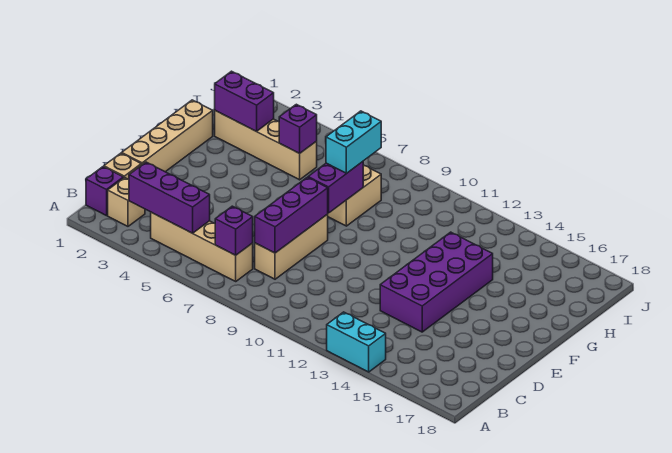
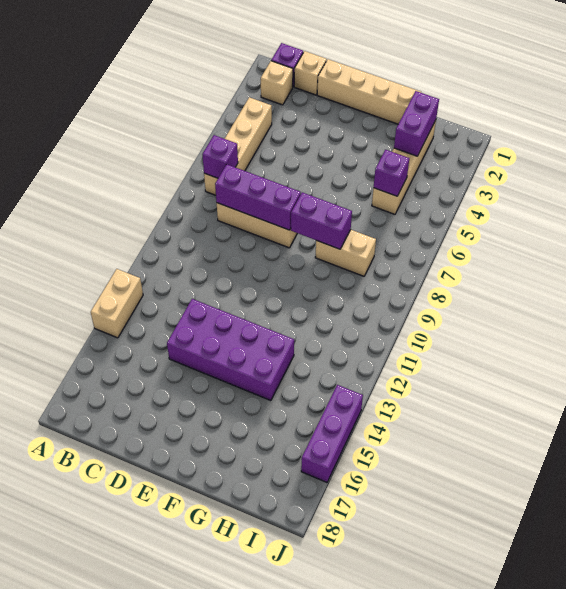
cyan 1x2 brick [327,312,386,372] -> tan 1x2 brick [91,269,143,338]
purple 1x3 brick [129,162,210,233] -> purple 1x3 brick moved to [301,385,363,482]
cyan 1x2 brick [326,111,381,174] -> none

